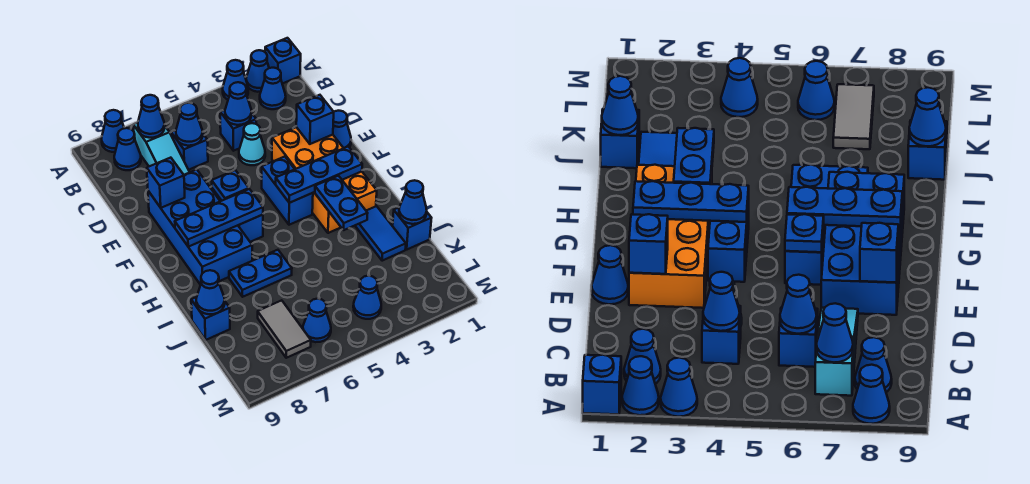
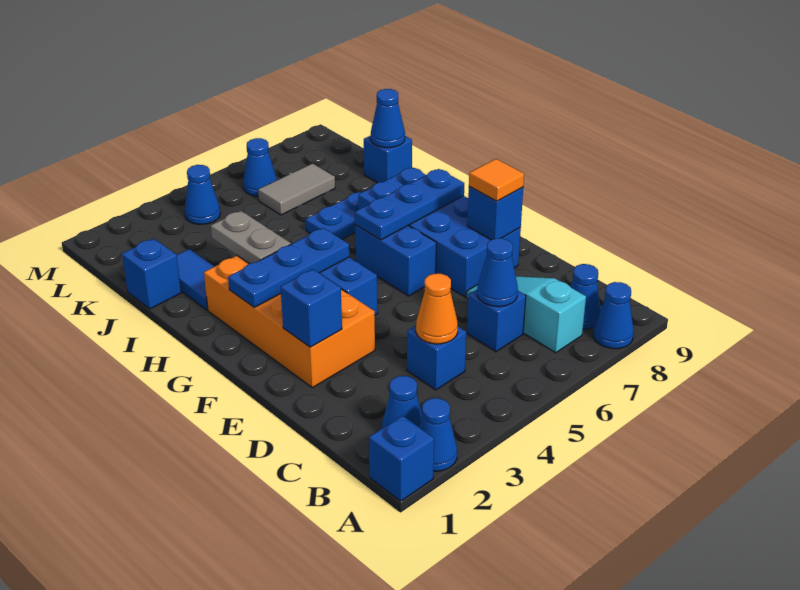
blue 1x1 cone [223,60,248,100] -> none
blue 1x1 cone [138,95,164,138] -> none
blue 1x1 cone [225,82,251,125] -> orange 1x1 cone [416,274,458,344]
cyan 1x1 cone [239,123,265,165] -> none
blue 1x1 cone [333,111,351,148] -> none
none -> orange 1x1 tile [469,159,524,201]
blue 1x1 plate [212,170,249,201] -> none
blue 1x2 plate [315,176,368,230] -> grey 1x2 plate [211,211,291,264]
blue 1x1 cone [399,180,427,224] -> none
grey 1x2 tile [258,300,311,358] -> grey 1x2 tile turned to [258,164,335,215]

